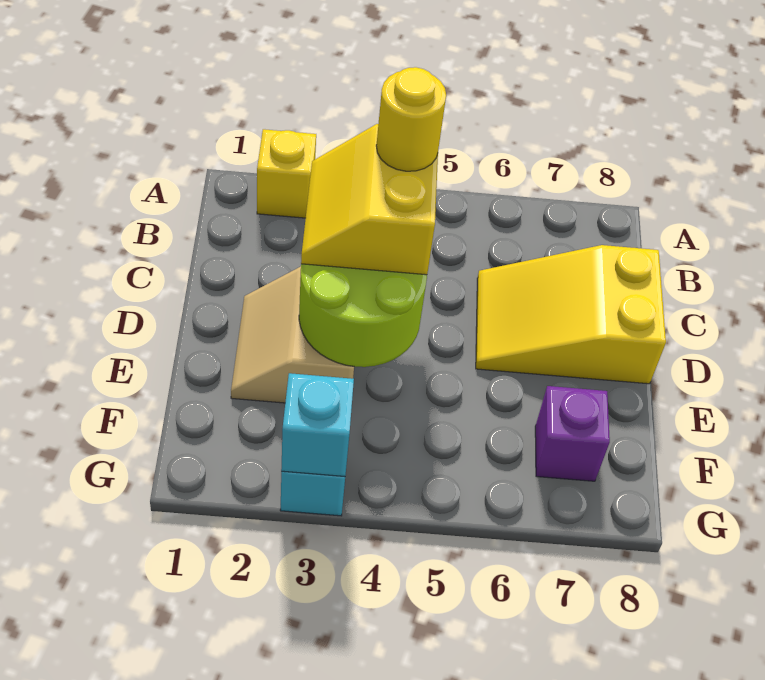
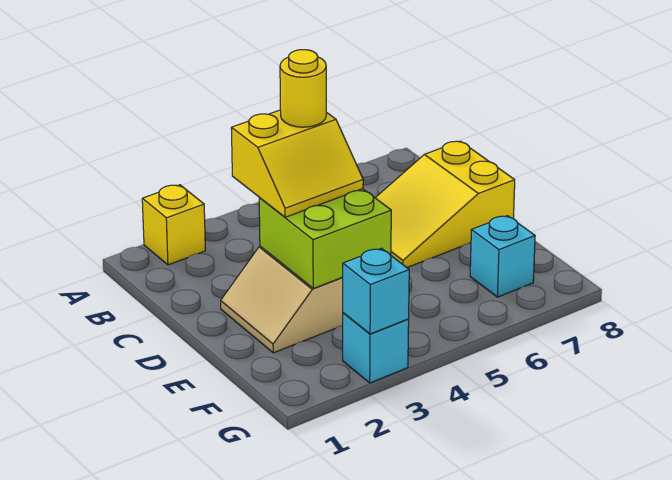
yellow 2x2 slope [301,124,438,275] -> yellow 2x2 slope turned to [231,110,363,217]
lime 2x2 round brick [299,264,427,367] -> lime 2x2 brick [259,189,391,288]
purple 1x1 brick [535,386,610,481] -> cyan 1x1 brick [470,216,535,297]

